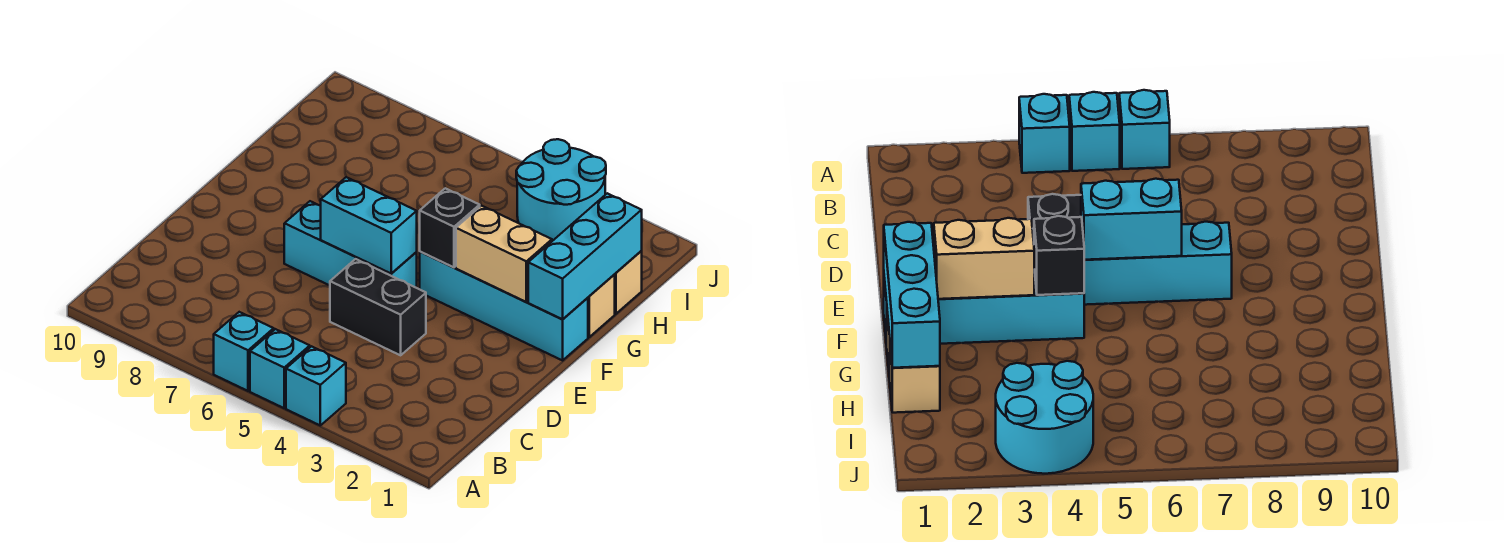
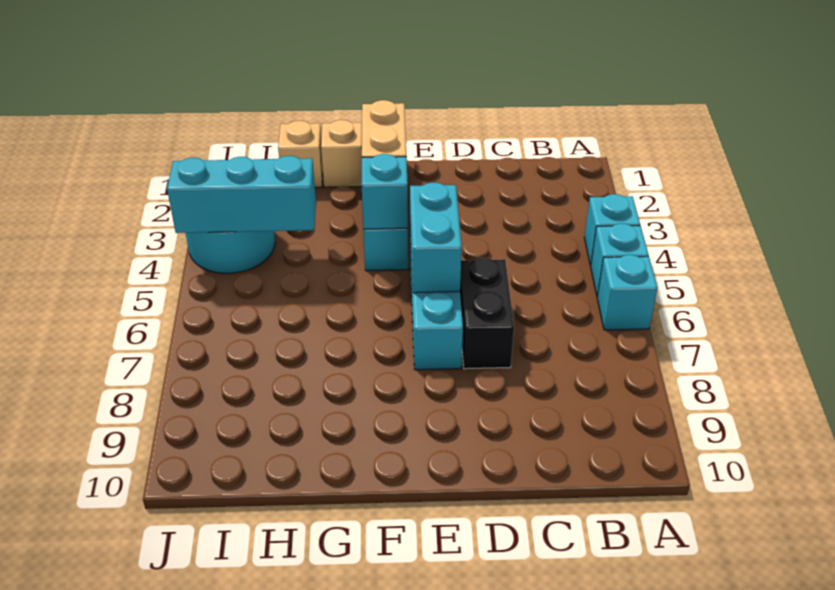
black 1x2 brick [330,259,426,355] -> black 1x2 brick moved to [460,258,514,369]
cyan 1x3 brick [528,193,642,319] -> cyan 1x3 brick moved to [167,156,316,233]
black 1x1 brick [420,188,480,268] -> cyan 1x1 brick [362,154,408,229]

